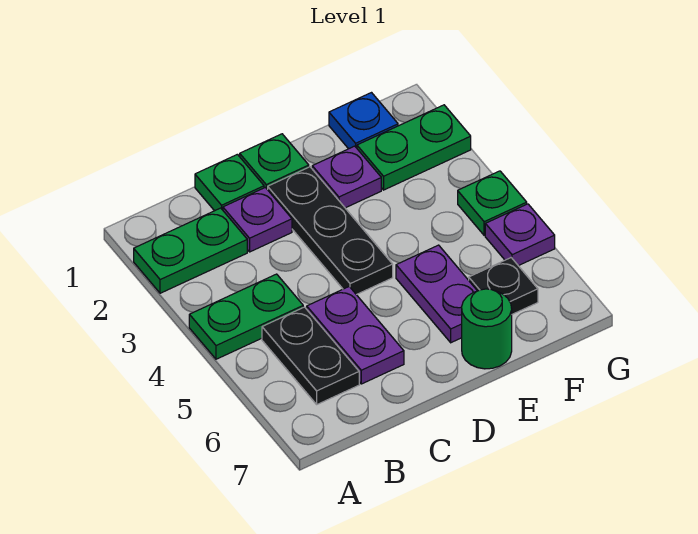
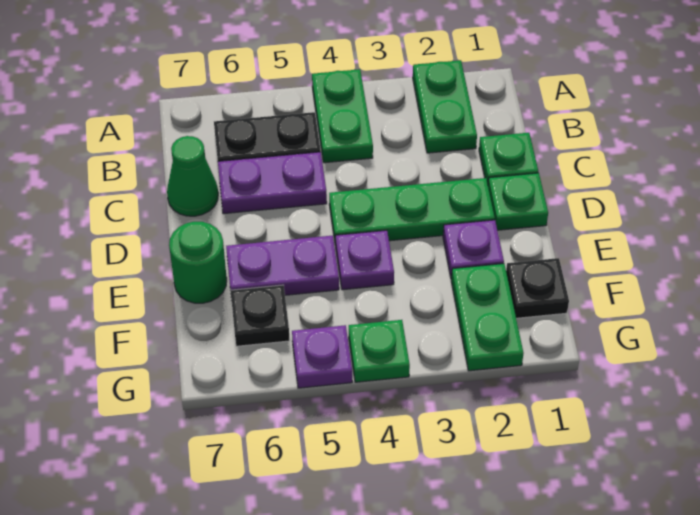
purple 1x1 plate [223,187,292,252] -> purple 1x1 plate moved to [335,230,394,290]
none -> green 1x1 cone [167,136,218,216]
black 1x3 plate [268,167,393,295] -> green 1x3 plate [329,178,495,246]
blue 1x1 plate [329,93,398,149] -> black 1x1 plate [506,258,569,318]

